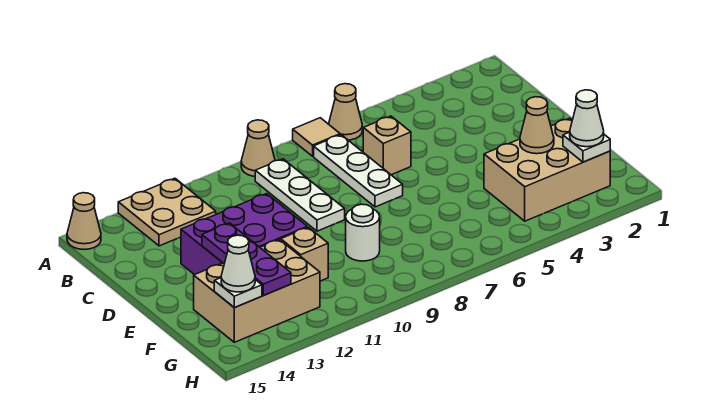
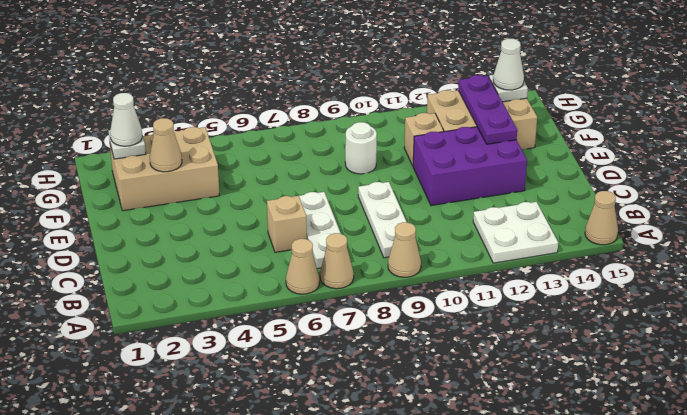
tan 1x1 tile [293,118,341,156] -> tan 1x1 cone [320,233,354,289]
tan 2x2 plate [118,178,216,246] -> white 2x2 plate [473,202,558,263]

